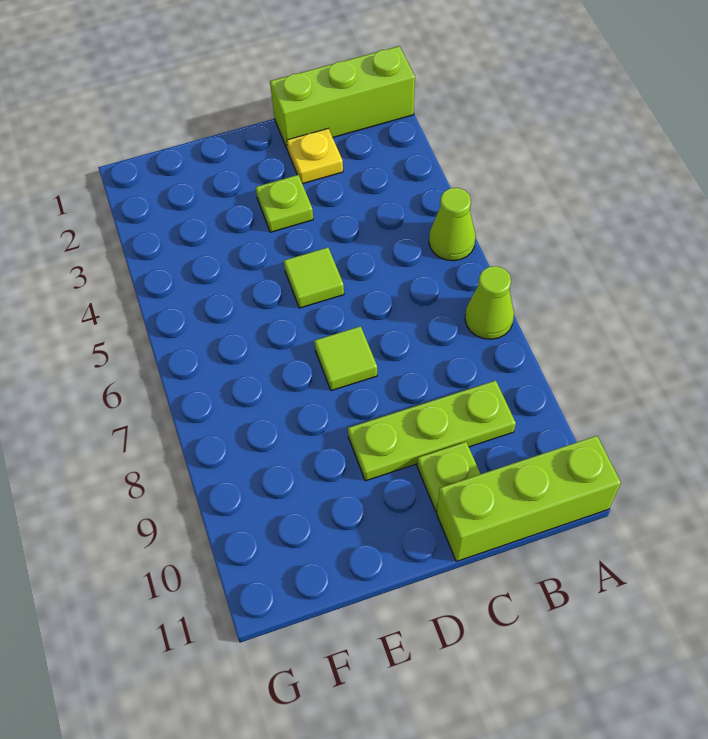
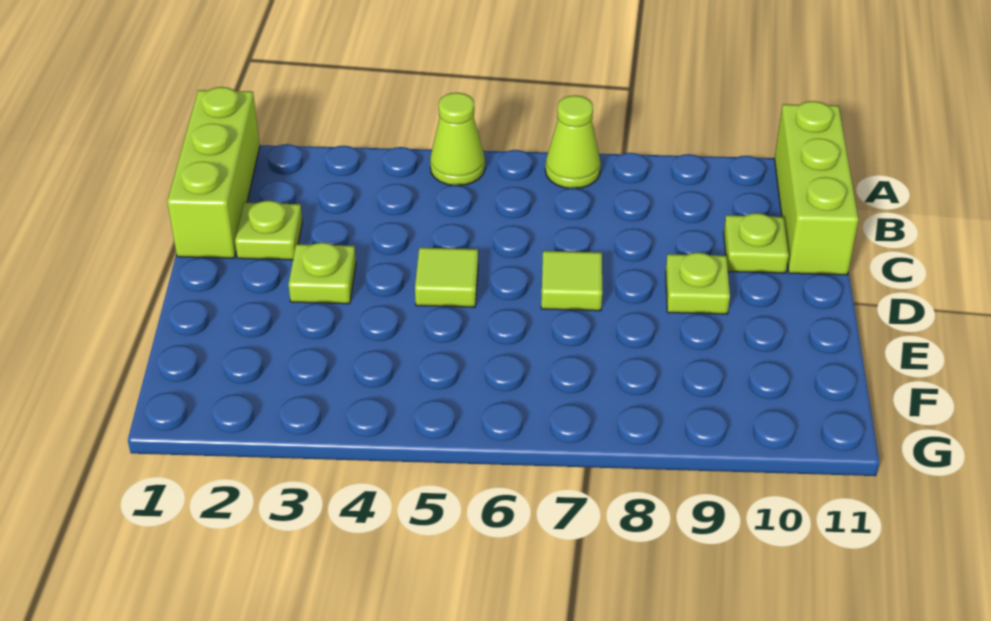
lime 1x3 plate [348,381,516,481] -> lime 1x1 plate [666,252,730,314]
yellow 1x1 plate [287,129,343,184] -> lime 1x1 plate [235,201,302,260]

